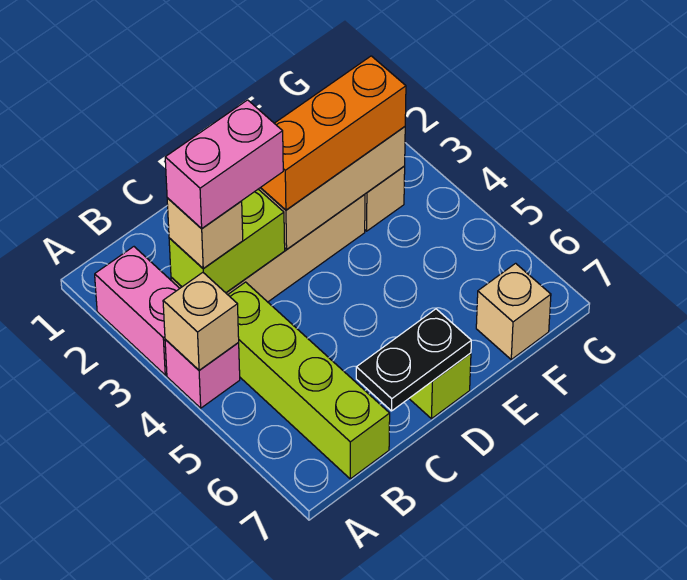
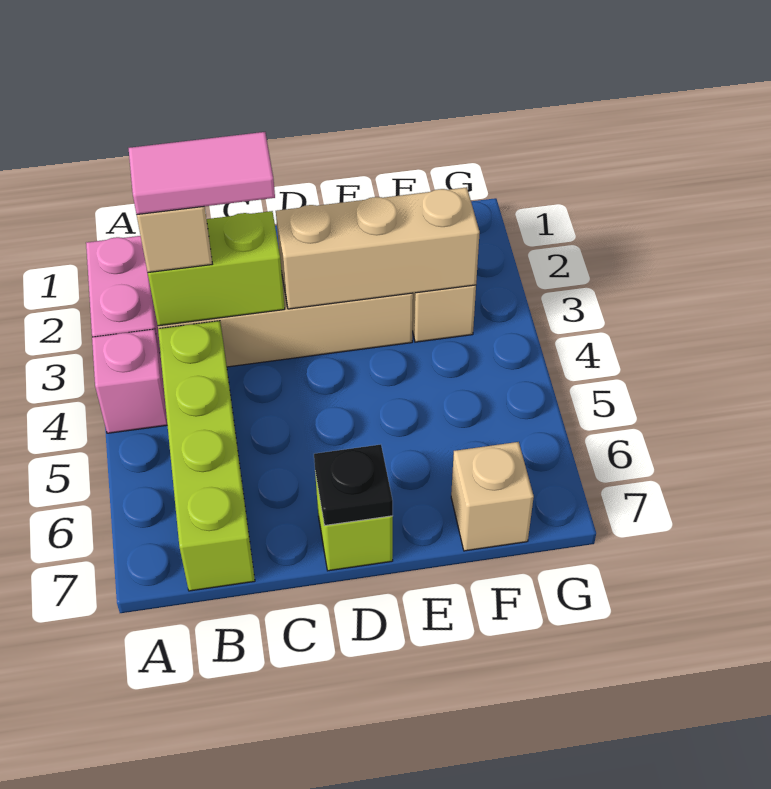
tan 1x1 brick [163,273,239,370] -> none
pink 1x2 brick [165,100,283,229] -> pink 1x2 tile [129,132,275,215]
black 1x2 plate [356,309,471,411] -> black 1x1 plate [314,444,393,526]
orange 1x3 brick [261,56,406,210] -> none

